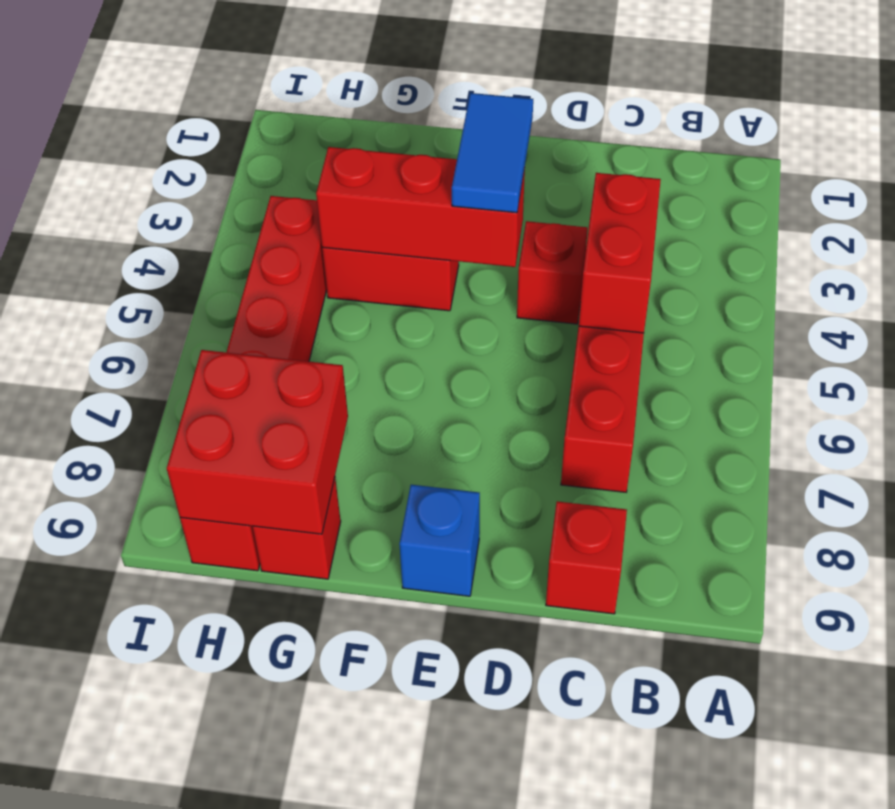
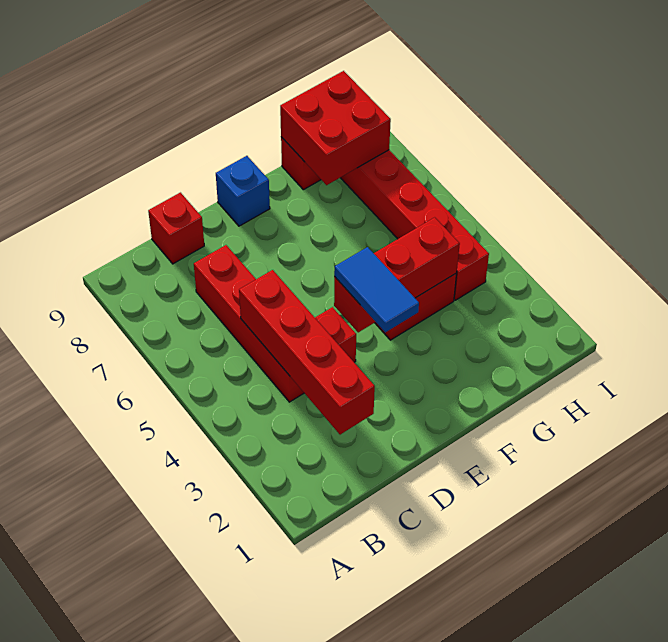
red 1x2 brick [579,173,661,333] -> red 1x4 brick [239,270,375,435]

